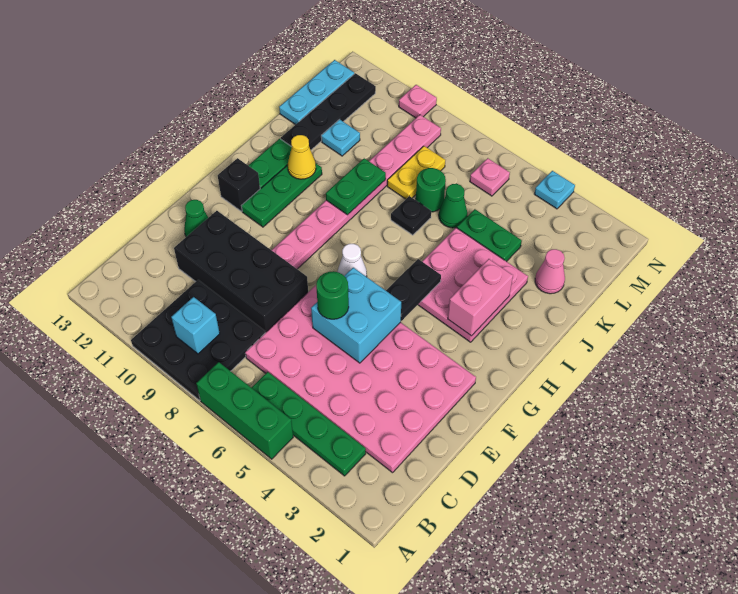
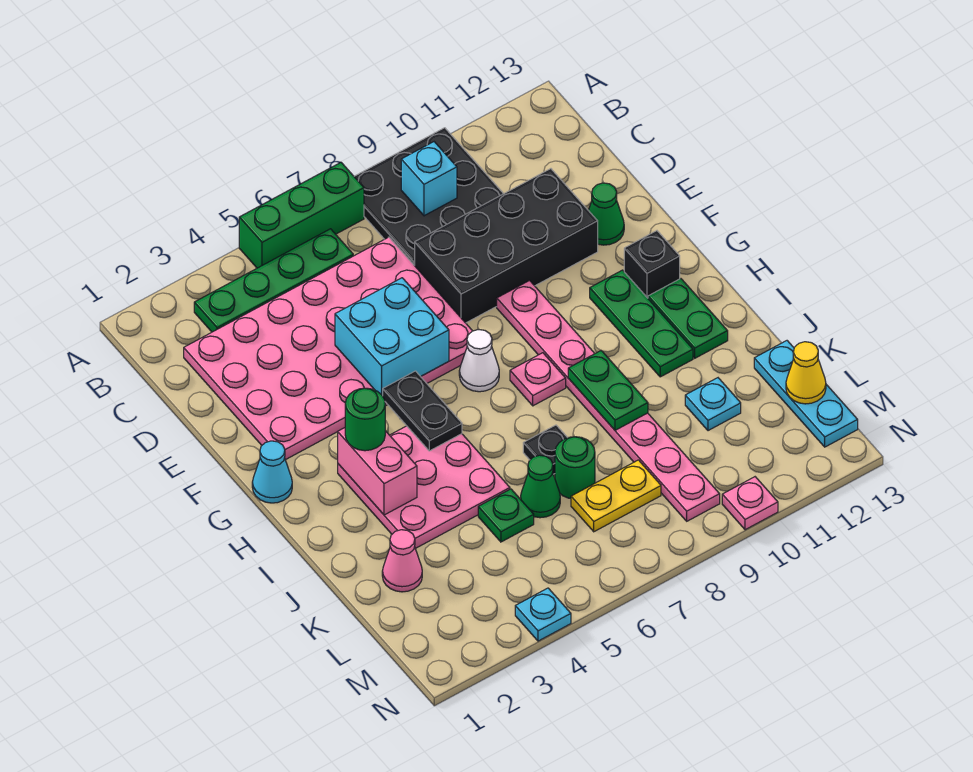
green 1x1 round brick [316,271,349,319] -> green 1x1 round brick moved to [345,388,385,451]
none -> cyan 1x1 cone [252,441,292,503]
yellow 1x1 cone [288,135,316,179] -> yellow 1x1 cone moved to [786,342,826,404]
black 1x4 plate [281,73,376,150] -> none
green 1x2 plate [457,209,522,262] -> green 1x1 plate [478,489,534,542]
yellow 1x2 plate [387,146,445,199] -> yellow 1x2 plate turned to [571,460,661,532]
pink 1x1 plate [470,158,510,196] -> pink 1x1 plate moved to [510,353,566,406]

